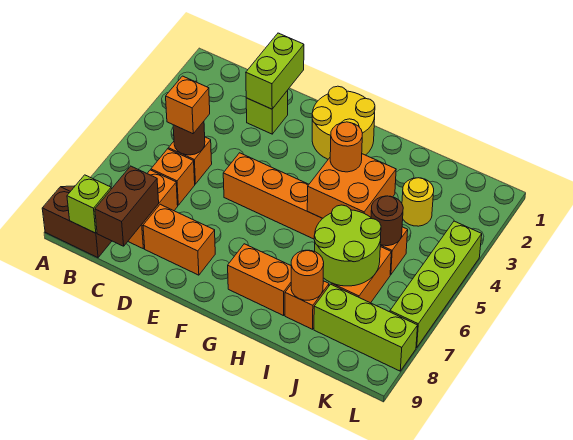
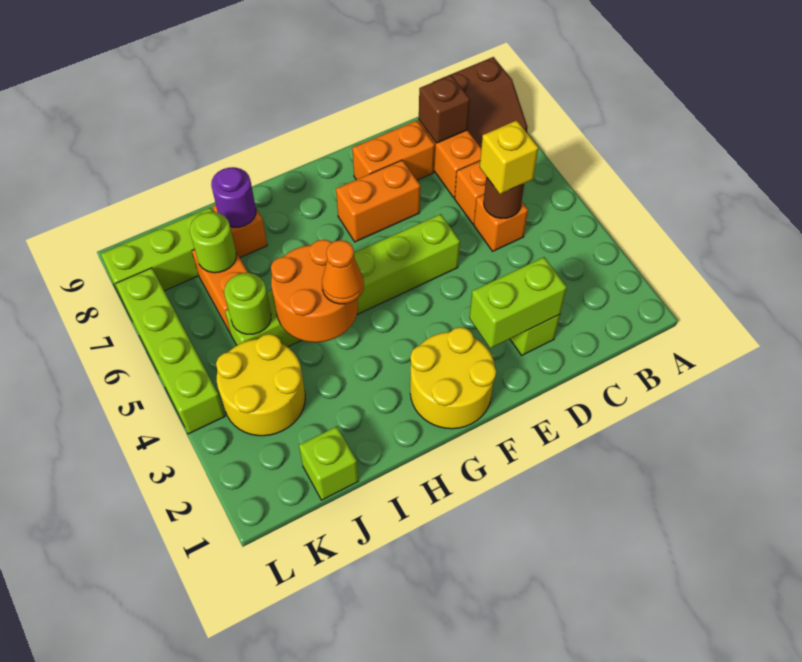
lime 1x1 brick [67,175,111,233] -> lime 1x1 brick moved to [299,426,358,500]
orange 1x1 brick [166,76,210,134] -> yellow 1x1 brick [480,120,538,194]
brown 1x2 brick [95,166,159,246] -> brown 1x1 brick [419,75,470,143]
lime 1x2 brick [246,33,304,109] -> lime 1x2 brick turned to [469,257,567,348]
orange 1x6 brick [223,153,408,275] -> lime 1x6 brick [225,214,460,347]
orange 1x2 brick [228,244,291,316] -> orange 1x2 brick moved to [336,160,420,242]
orange 2x2 brick [307,154,396,218] -> orange 2x2 round brick [271,240,358,342]
orange 1x1 round brick [330,122,362,172] -> orange 1x1 cone [322,240,364,304]
lime 2x2 round brick [314,205,381,286] -> lime 1x1 round brick [190,212,236,273]
orange 1x1 round brick [291,250,324,300] -> purple 1x1 round brick [211,167,256,227]
yellow 1x1 round brick [402,178,434,226] -> yellow 2x2 round brick [216,334,305,436]
brown 1x1 round brick [371,196,403,246] -> lime 1x1 round brick [224,273,271,334]

